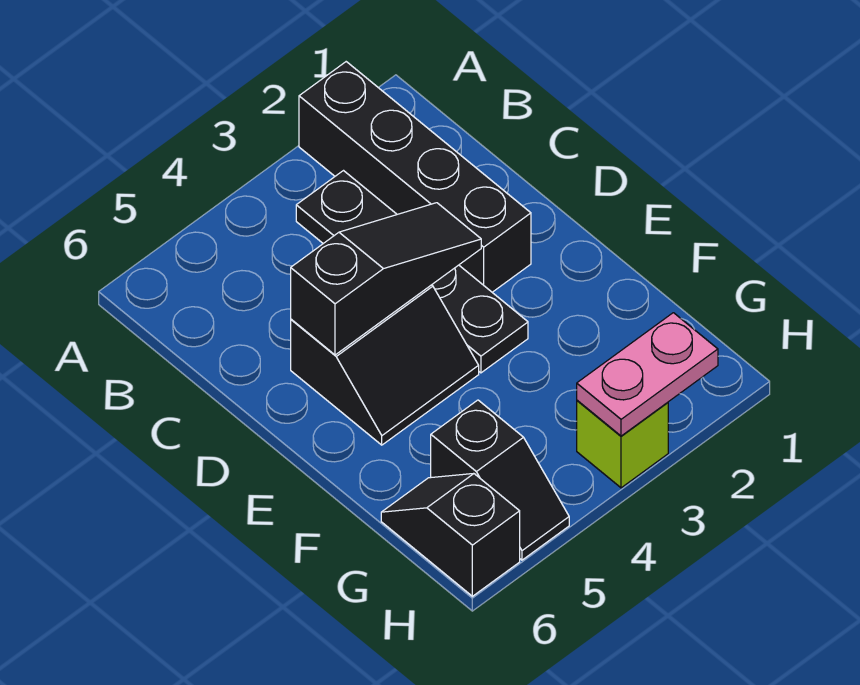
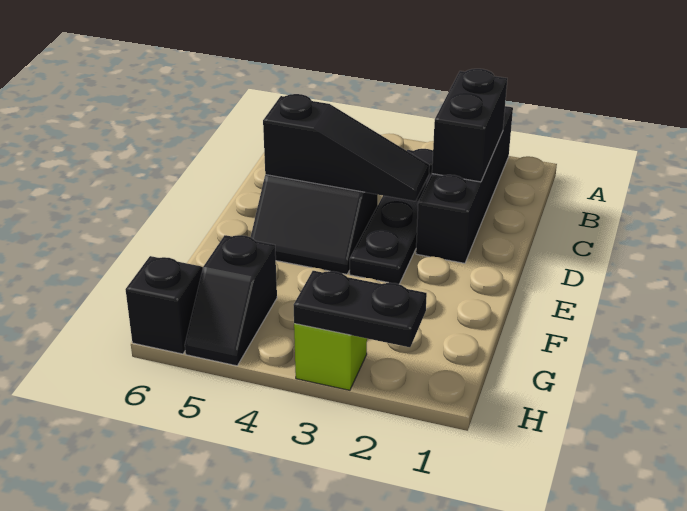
none -> black 1x2 brick [432,69,507,182]
pink 1x2 plate [577,313,718,436] -> black 1x2 plate [294,271,427,347]

